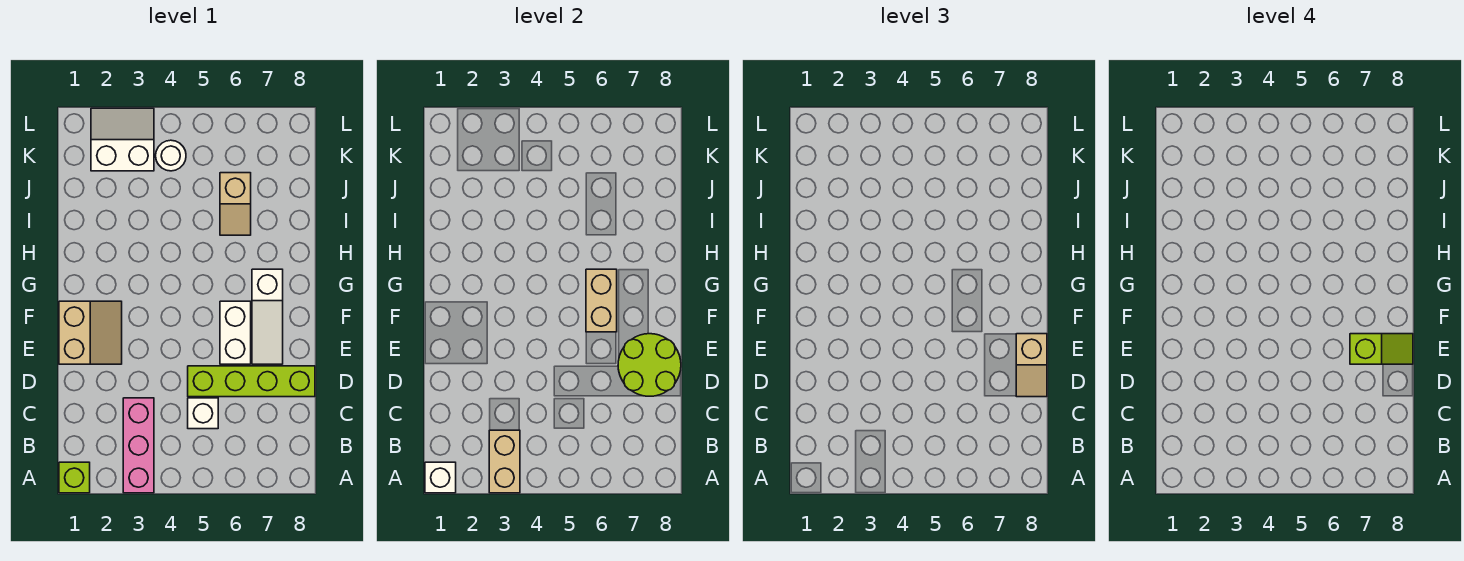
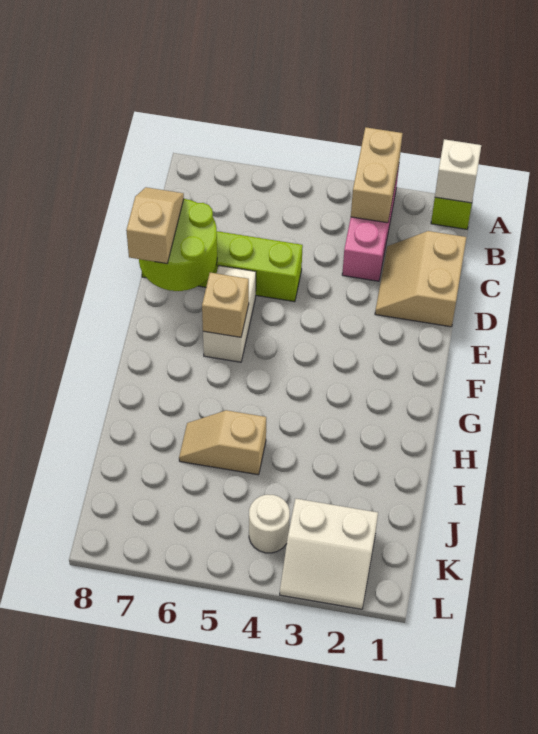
white 1x1 brick [188,398,218,429] -> none
tan 2x2 slope [59,301,122,364] -> tan 2x2 slope moved to [375,231,466,327]
white 1x3 slope [252,269,283,364] -> none
lime 1x2 slope [1350,334,1413,364] -> none
tan 1x2 brick [586,269,617,332] -> tan 1x1 brick [202,273,249,337]
tan 1x2 slope [220,173,251,235] -> tan 1x2 slope turned to [179,410,266,475]

